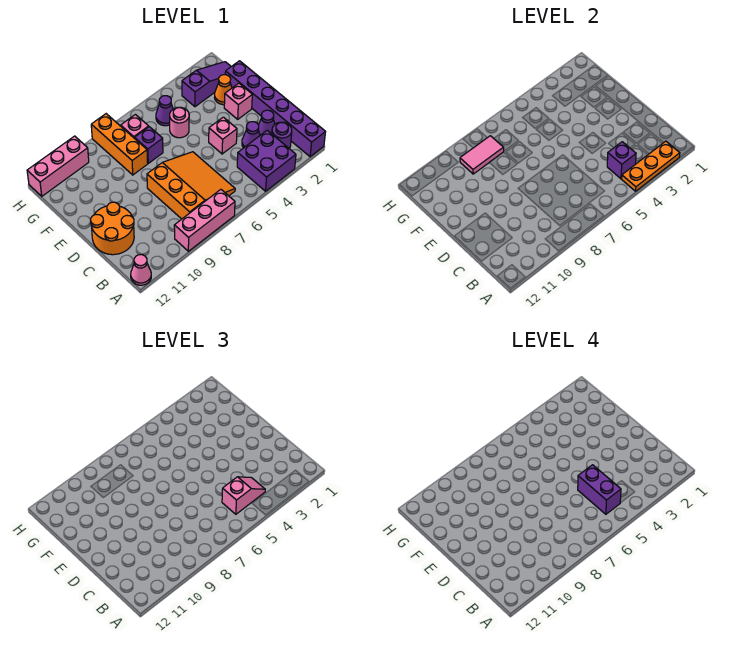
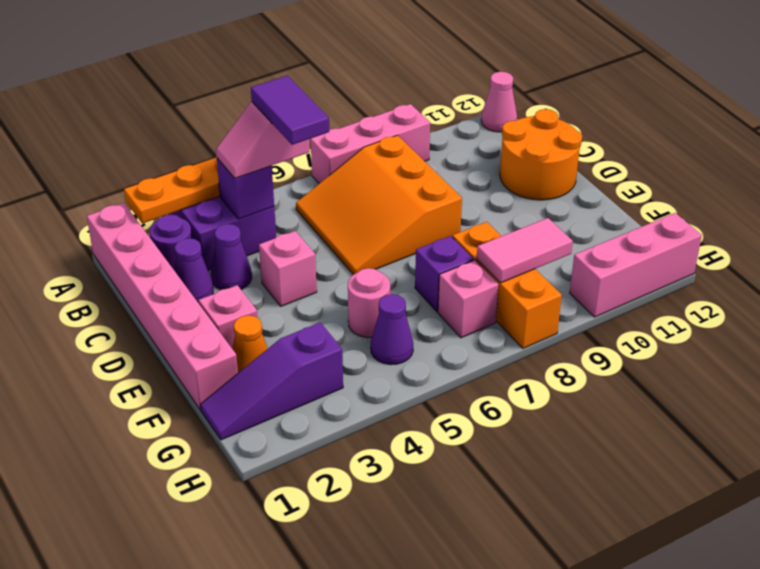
purple 1x6 brick [225,61,325,157] -> pink 1x6 brick [87,203,238,410]
purple 1x2 brick [578,465,621,514] -> purple 1x2 tile [251,76,329,145]

